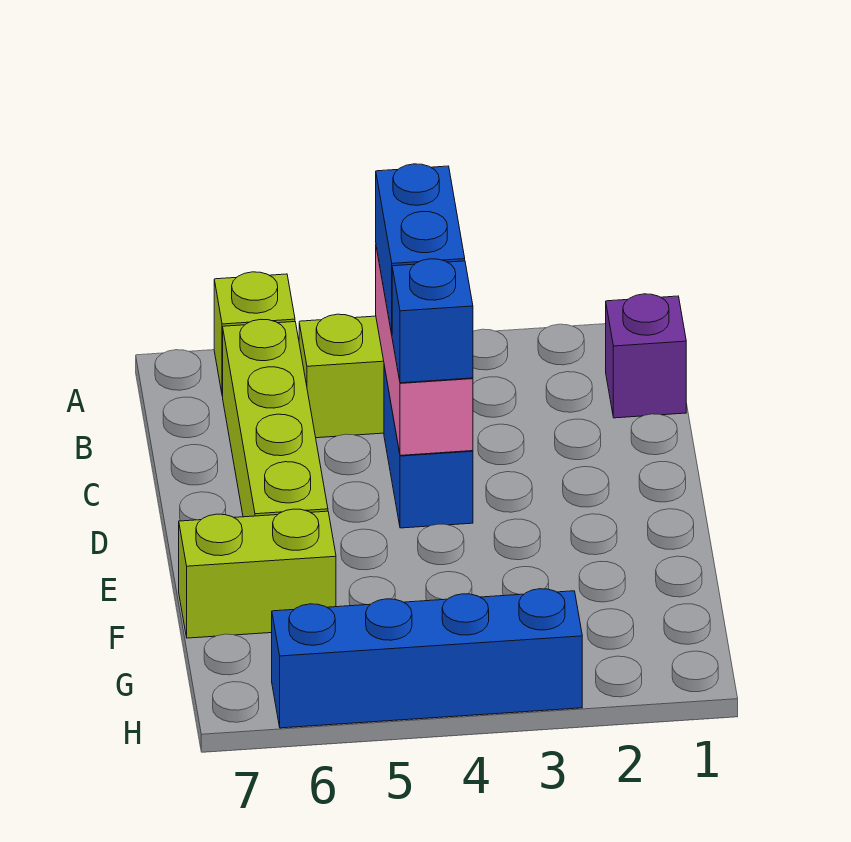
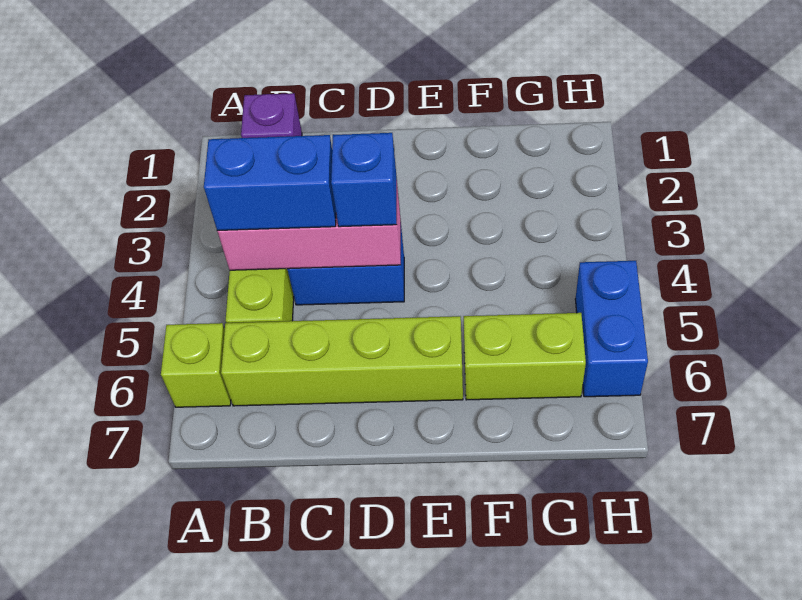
lime 1x2 brick [179,509,336,638] -> lime 1x2 brick turned to [464,313,586,400]
blue 1x4 brick [272,589,582,728] -> blue 1x2 brick [575,261,648,397]

